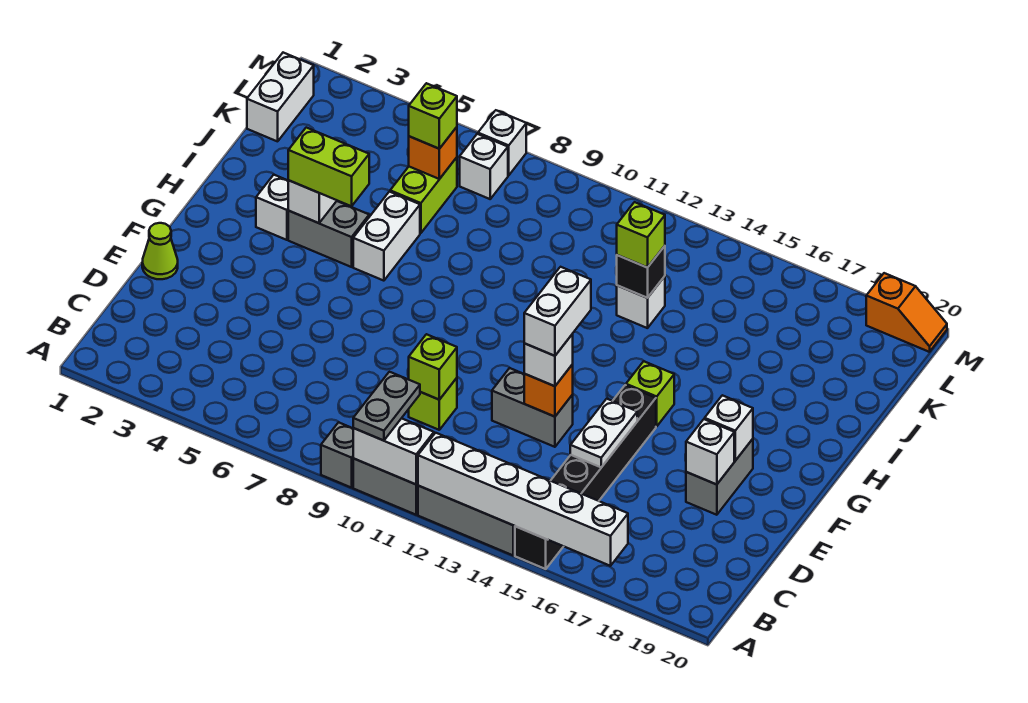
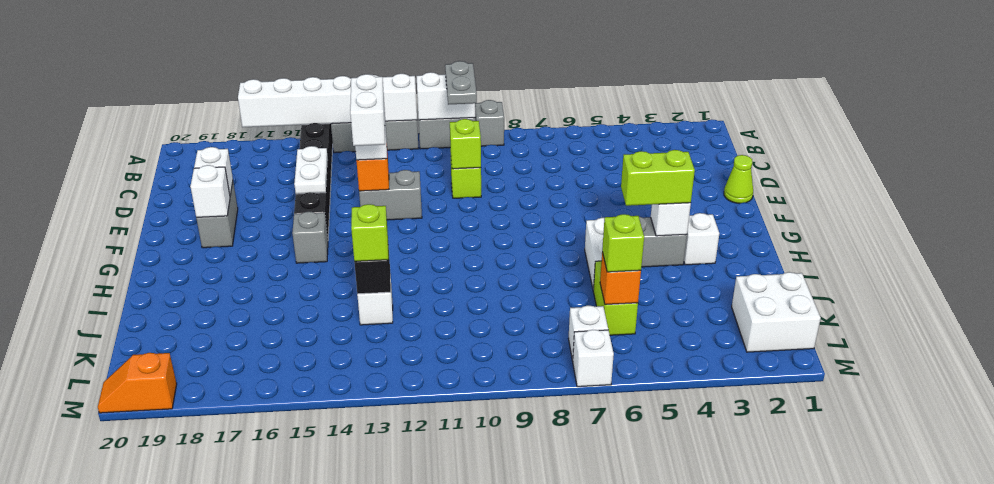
lime 1x1 brick [626,361,674,426] -> grey 1x1 brick [292,211,328,263]
white 1x2 brick [247,53,314,141] -> white 2x2 brick [732,272,821,352]

